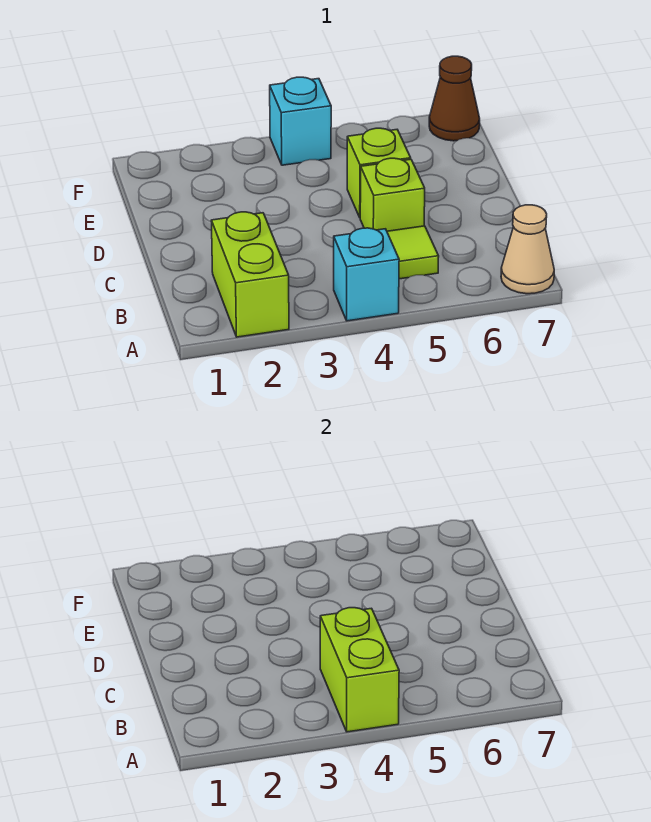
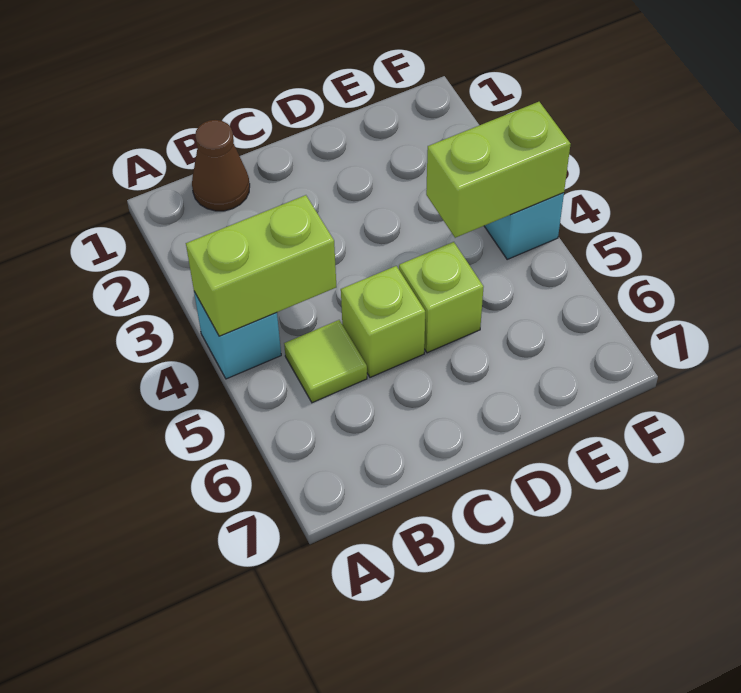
lime 1x2 brick [211,212,289,337] -> lime 1x2 brick moved to [426,102,570,238]
tan 1x1 cone [501,205,554,294] -> none
brown 1x1 cone [429,56,480,141] -> brown 1x1 cone moved to [192,120,250,211]

